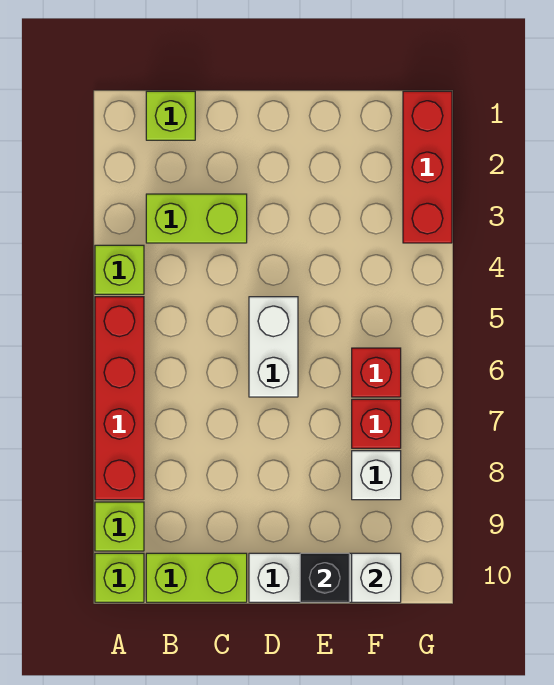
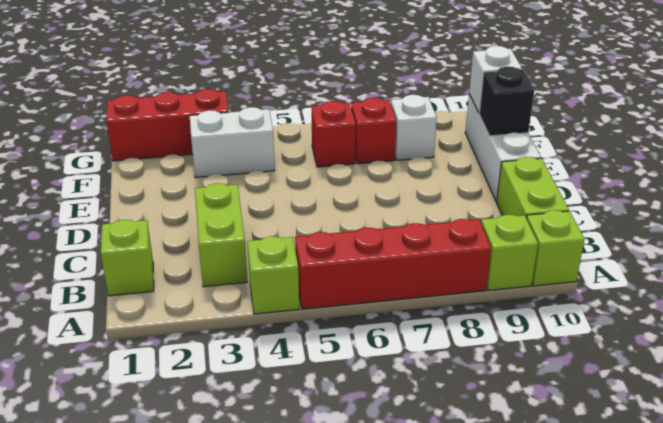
white 1x2 brick [249,297,298,397] -> white 1x2 brick moved to [190,107,275,178]

